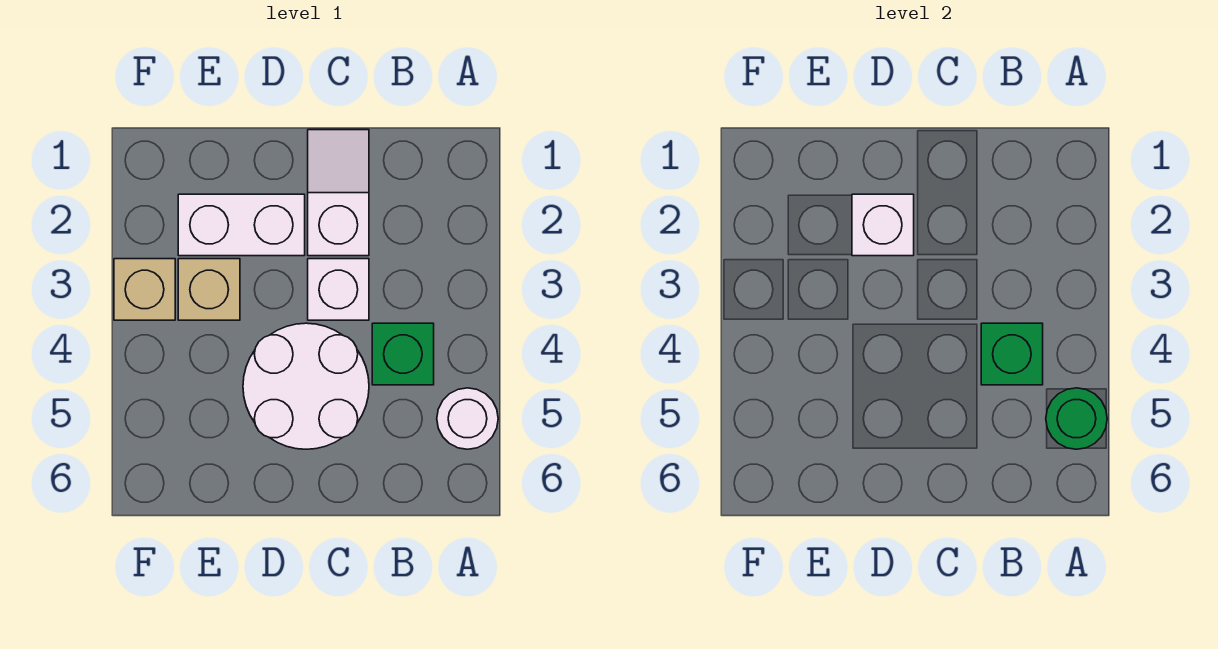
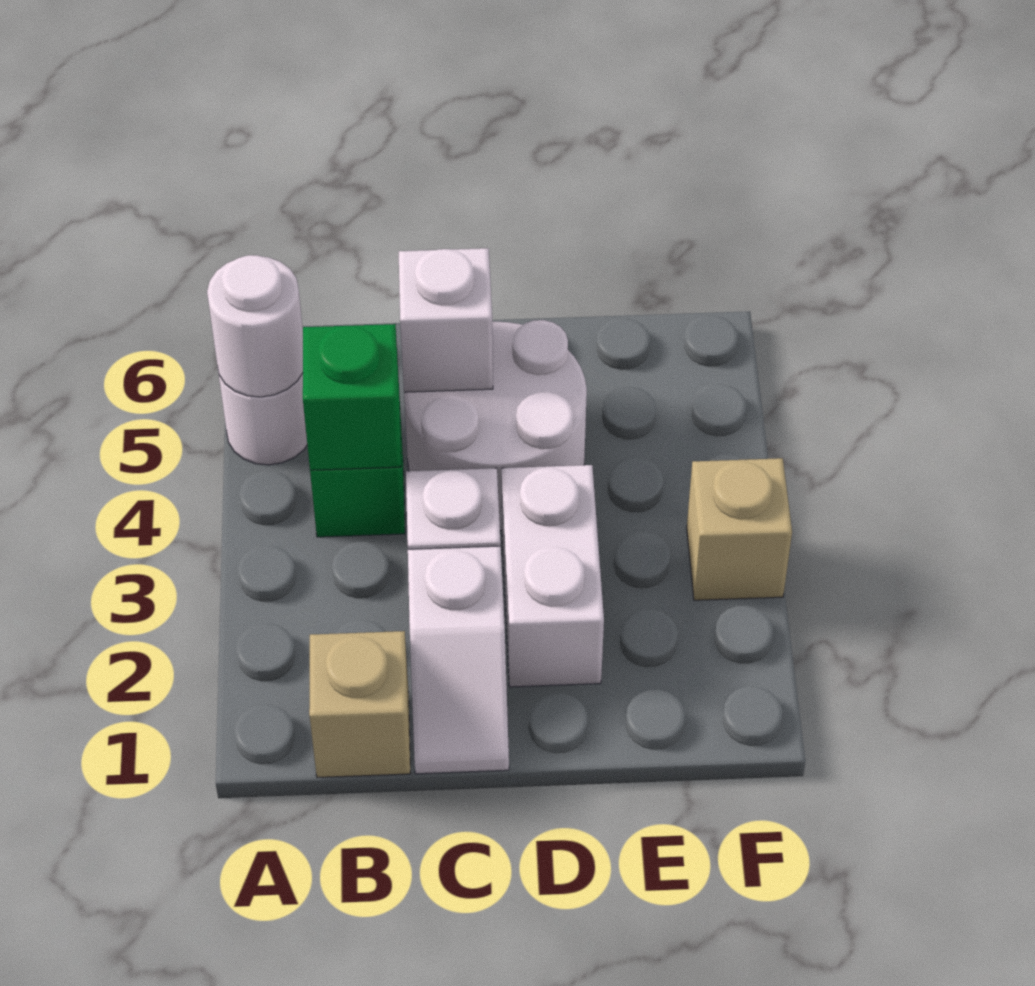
green 1x1 round brick [1046,388,1107,449] -> white 1x1 round brick [207,255,303,397]
white 1x2 brick [178,194,305,256] -> white 1x2 brick turned to [502,465,604,687]
white 1x1 brick [852,194,914,256] -> white 1x1 brick moved to [399,248,493,392]
tan 1x1 brick [178,259,240,320] -> tan 1x1 brick moved to [309,631,410,778]

